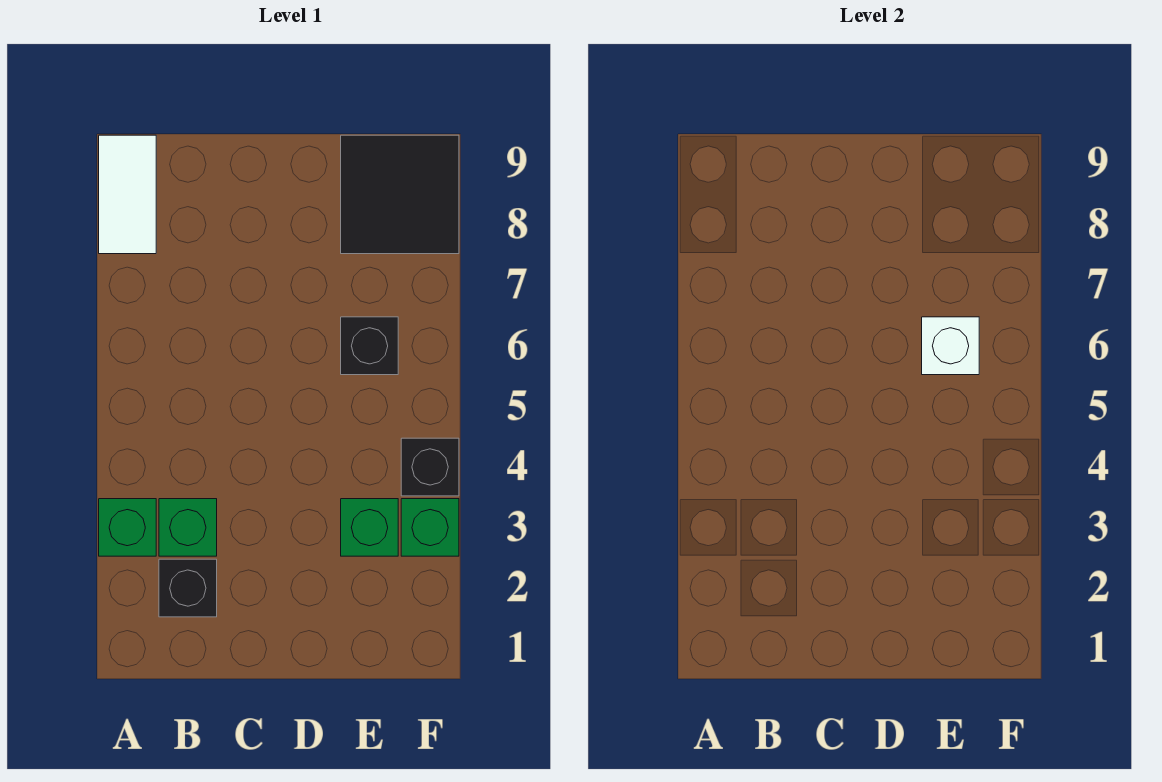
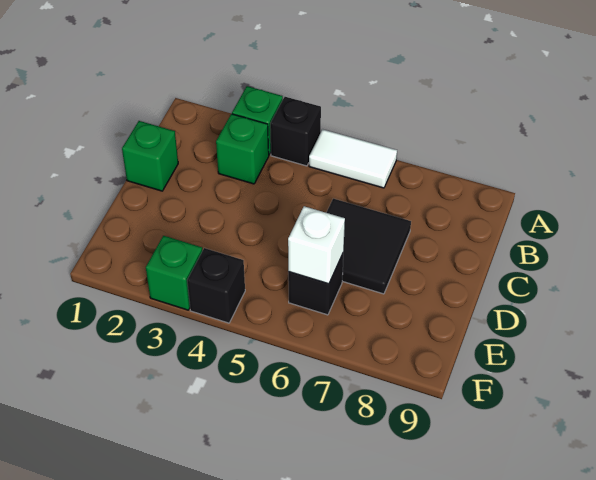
white 1x2 tile [99,135,156,254] -> white 1x2 tile moved to [309,129,397,188]
black 1x1 brick [159,559,217,617] -> black 1x1 brick moved to [270,97,321,166]
green 1x1 brick [341,499,398,556] -> green 1x1 brick moved to [122,121,178,191]
black 2x2 tile [341,135,459,254] -> black 2x2 tile moved to [326,199,411,294]

